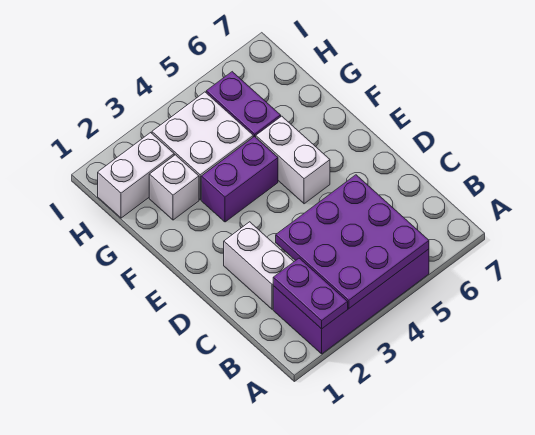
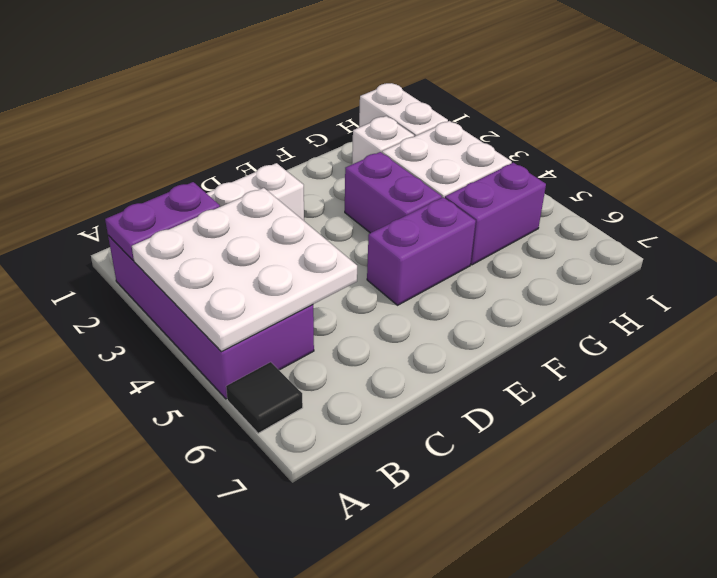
purple 3x3 plate [276,175,429,308] -> white 3x3 plate [132,188,357,352]
none -> black 1x1 tile [226,362,303,433]
white 1x2 brick [256,116,330,204] -> purple 1x2 brick [367,197,476,305]

